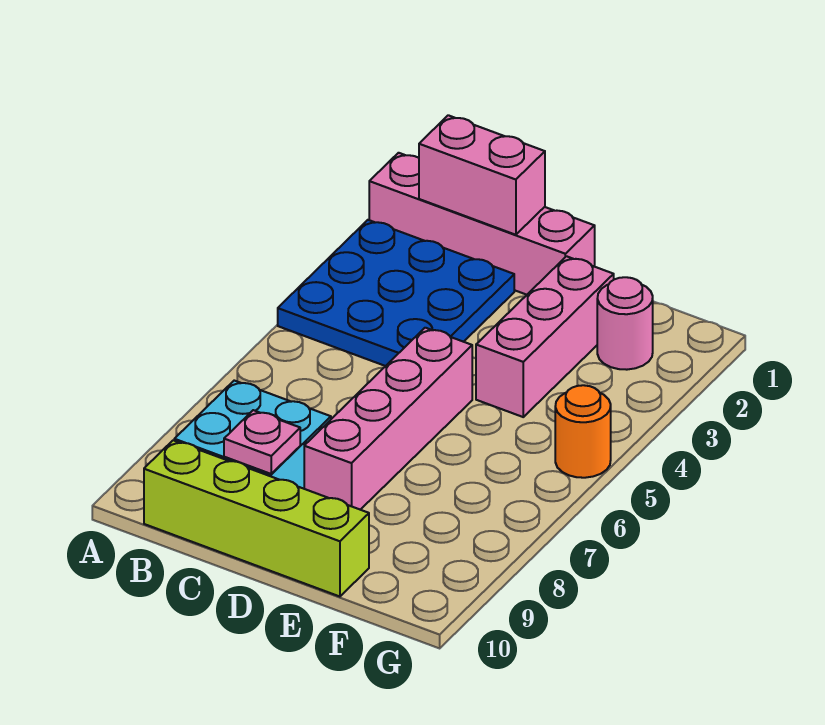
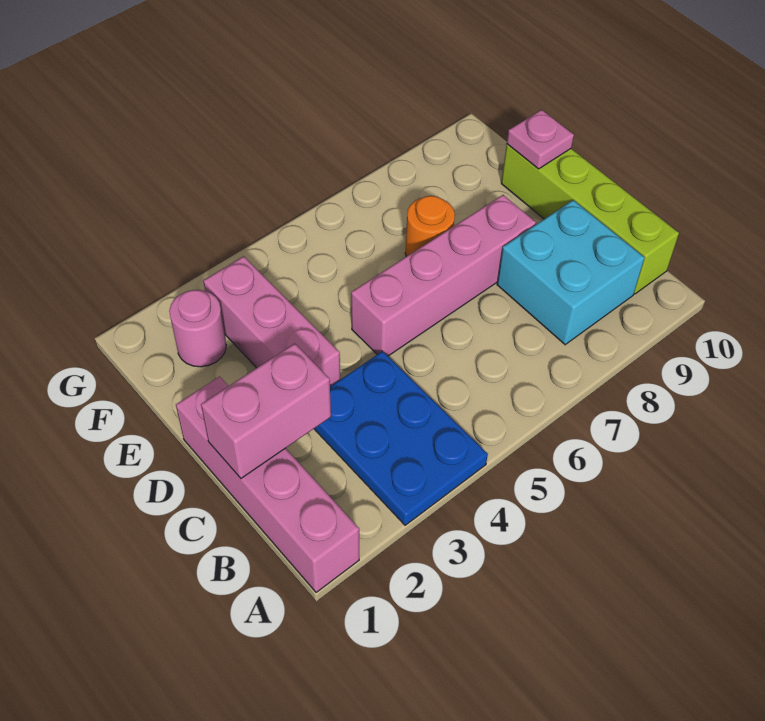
blue 3x3 plate [278,220,514,366] -> blue 2x3 plate [314,351,488,525]
pink 1x2 brick [419,115,545,235] -> pink 1x2 brick turned to [201,344,331,478]
pink 1x1 plate [224,410,300,474] -> pink 1x1 plate moved to [507,110,574,169]
pink 1x3 brick [476,256,614,417] -> pink 1x3 brick turned to [203,256,340,386]
orange 1x1 round brick [555,385,611,478] -> orange 1x1 round brick moved to [405,196,455,257]

